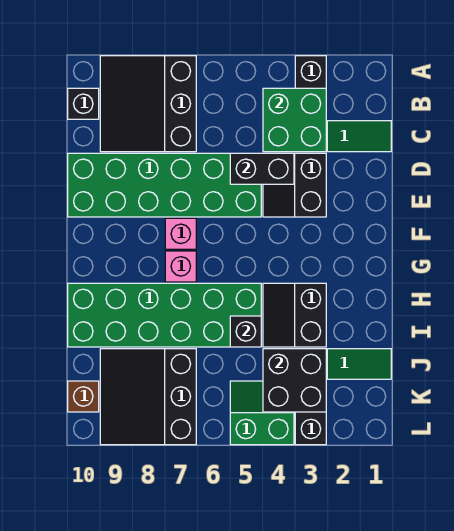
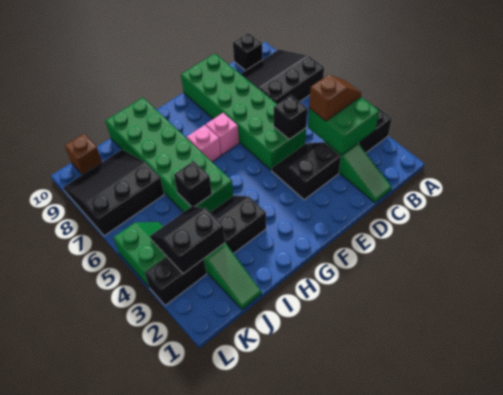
none -> brown 1x2 slope [309,75,361,121]
black 1x2 brick [230,153,294,184] -> black 1x1 brick [274,95,307,139]
black 2x2 brick [263,349,326,412] -> black 2x2 slope [150,206,225,274]

